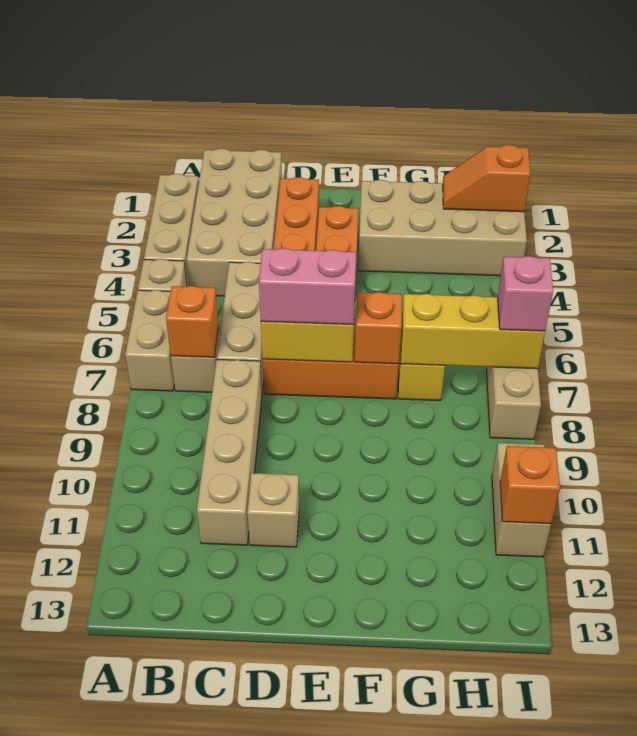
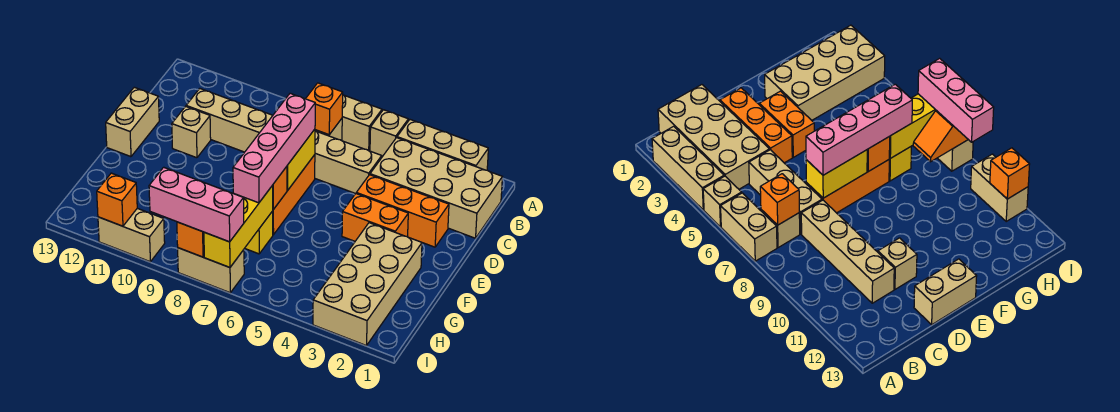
pink 1x2 brick [259,248,356,325] -> pink 1x4 brick [233,93,315,203]
none -> tan 1x2 brick [106,87,159,157]
orange 1x2 slope [443,145,531,212] -> orange 1x2 slope moved to [177,222,204,257]
pink 1x1 brick [498,256,553,331] -> pink 1x3 brick [149,167,244,242]

